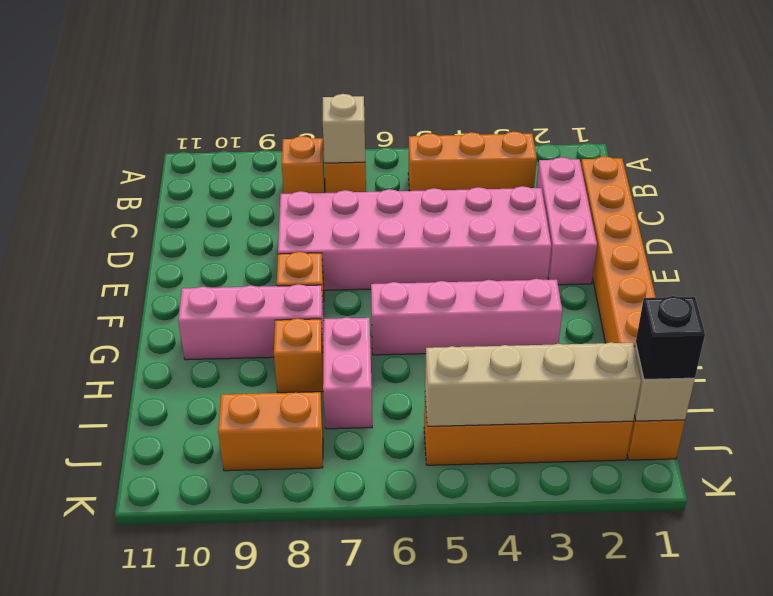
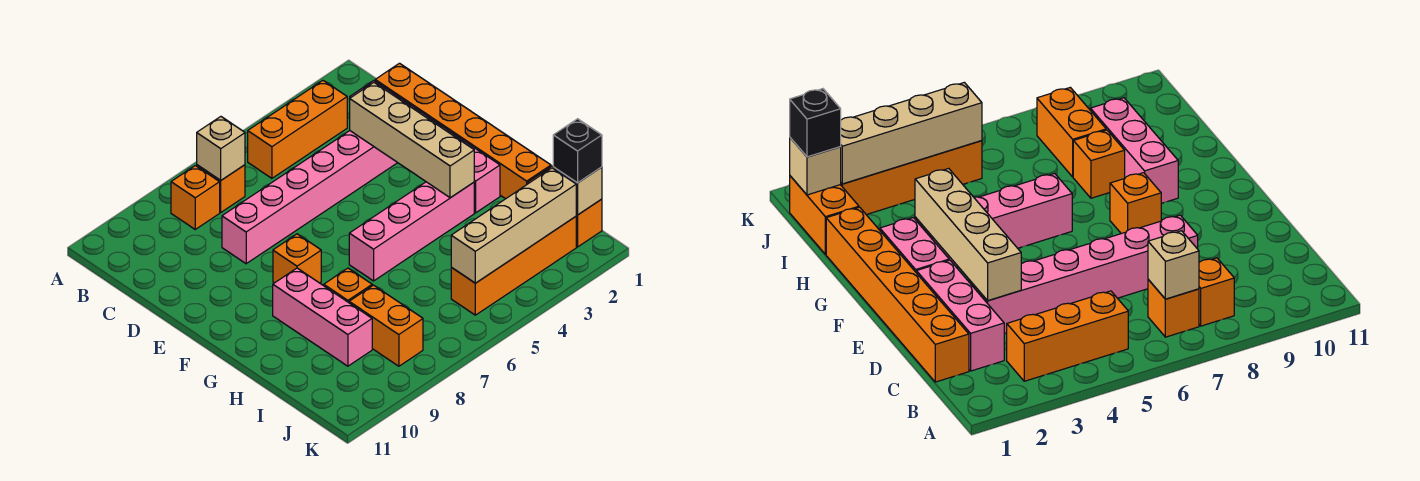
pink 2x6 brick [278,186,551,290] -> pink 1x6 brick [222,131,397,264]
none -> tan 1x4 brick [350,83,474,198]
pink 1x3 brick [178,284,324,360] -> pink 1x3 brick turned to [273,268,372,366]
pink 1x2 brick [323,317,372,429] -> pink 1x2 brick moved to [449,132,500,213]
orange 1x2 brick [218,392,323,471] -> orange 1x2 brick turned to [349,285,423,366]

